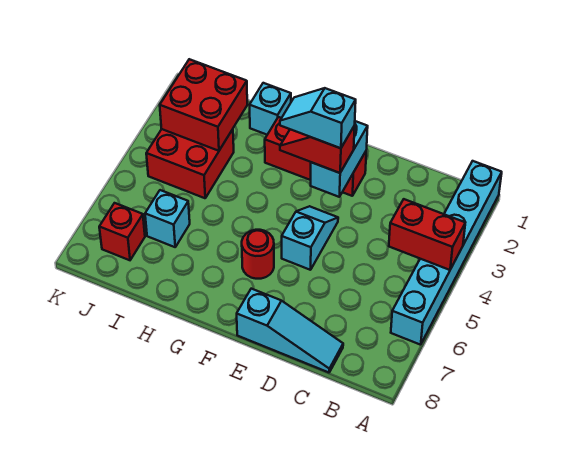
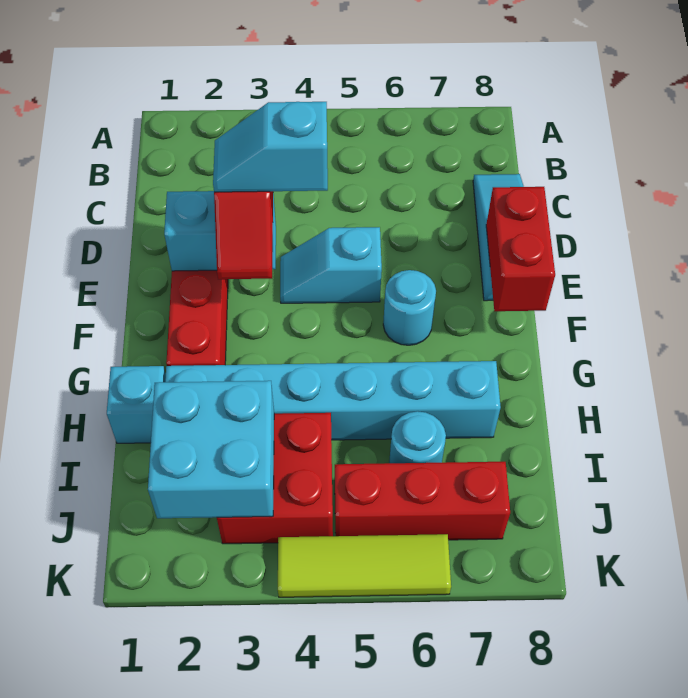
cyan 1x6 brick [391,161,502,345] -> cyan 1x6 brick moved to [165,361,501,440]
red 1x2 brick [389,199,465,270] -> red 1x2 brick moved to [486,187,555,311]
cyan 1x2 slope [280,88,356,148] -> cyan 1x2 slope turned to [213,102,328,192]
red 1x1 round brick [242,230,274,279] -> cyan 1x1 round brick [383,270,436,345]
red 2x2 brick [160,59,247,151] -> cyan 2x2 brick [148,381,274,518]
cyan 1x1 brick [145,190,190,247] -> cyan 1x1 round brick [389,411,446,463]
red 1x1 brick [99,203,145,260] -> red 1x3 brick [335,462,510,540]
none -> lime 1x3 tile [278,534,451,597]

